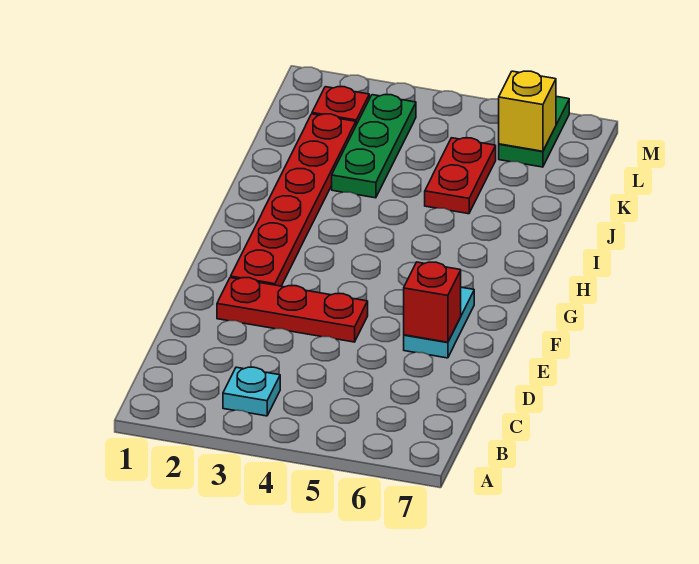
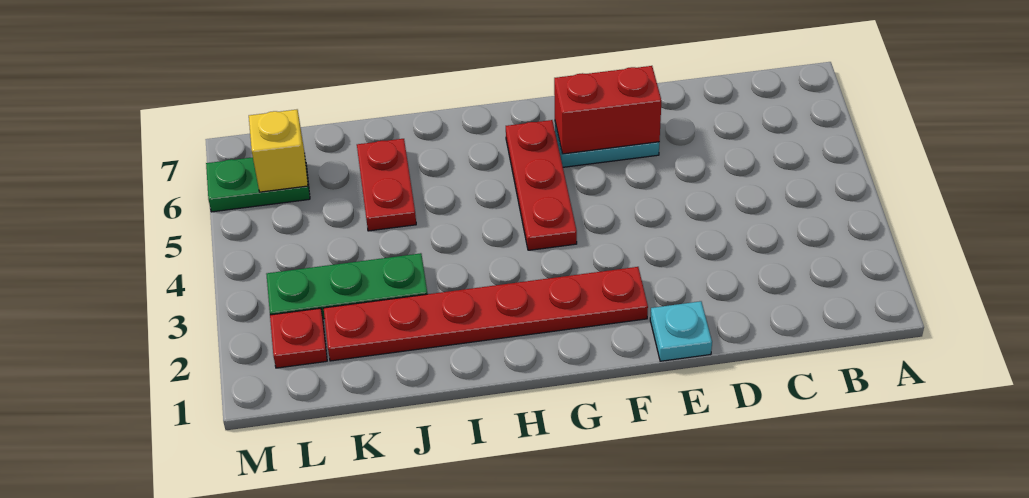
cyan 1x1 plate [223,367,280,416] -> cyan 1x1 plate moved to [650,301,712,361]
red 1x3 plate [217,278,368,342] -> red 1x3 plate moved to [506,120,577,250]
red 1x1 brick [404,262,461,342] -> red 1x2 brick [554,66,662,154]
red 1x2 plate [425,138,496,214] -> red 1x2 plate turned to [357,139,416,231]

